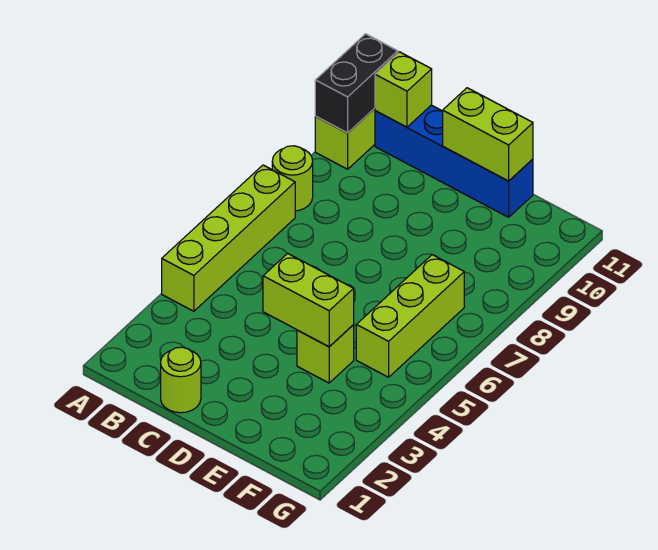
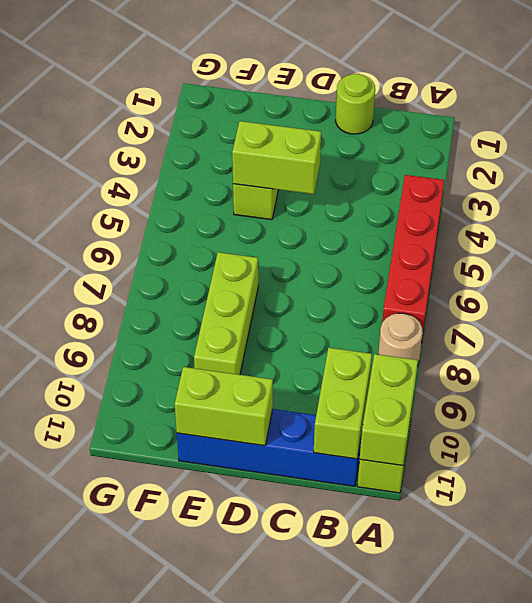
lime 1x4 brick [162,165,295,311] -> red 1x4 brick [382,175,444,343]
lime 1x1 round brick [272,146,313,211] -> tan 1x1 round brick [378,313,423,366]
black 1x2 brick [315,34,398,133] -> lime 1x2 brick [360,354,418,466]
lime 1x1 brick [375,52,432,127] -> lime 1x2 brick [314,348,372,459]
lime 1x3 brick [356,255,464,377] -> lime 1x3 brick moved to [194,252,258,375]

